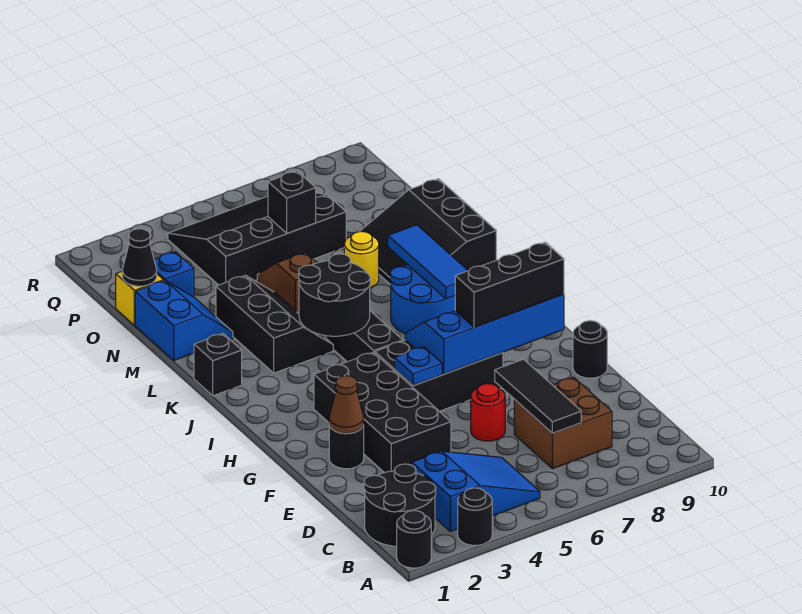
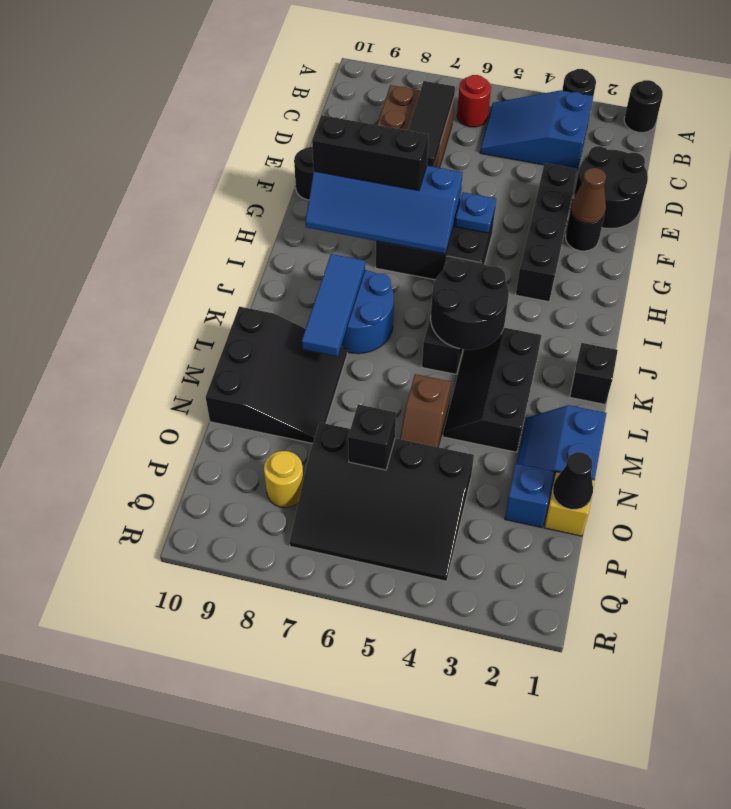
black 2x2 round brick [364,464,436,546] -> black 2x2 round brick moved to [574,146,648,228]
black 2x4 brick [314,352,451,473] -> black 1x4 brick [516,163,577,302]
red 1x1 round brick [471,384,505,441] -> red 1x1 round brick moved to [457,75,491,127]
yellow 1x1 round brick [344,231,379,288] -> yellow 1x1 round brick moved to [264,451,304,508]

